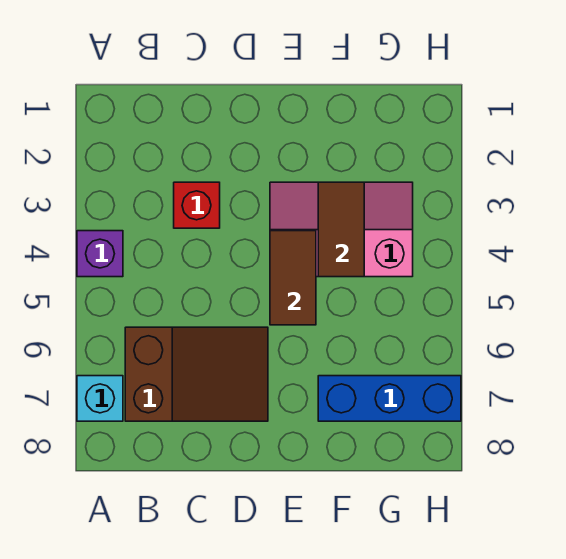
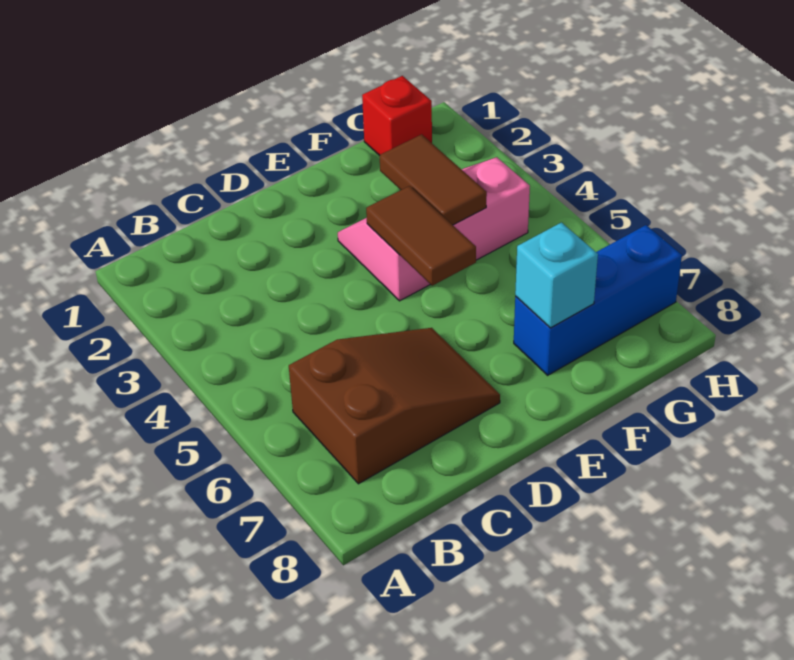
purple 1x1 brick [77,231,123,277] -> none
cyan 1x1 brick [77,376,123,421] -> cyan 1x1 brick moved to [515,223,598,328]
red 1x1 brick [174,182,220,228] -> red 1x1 brick moved to [362,76,432,156]

